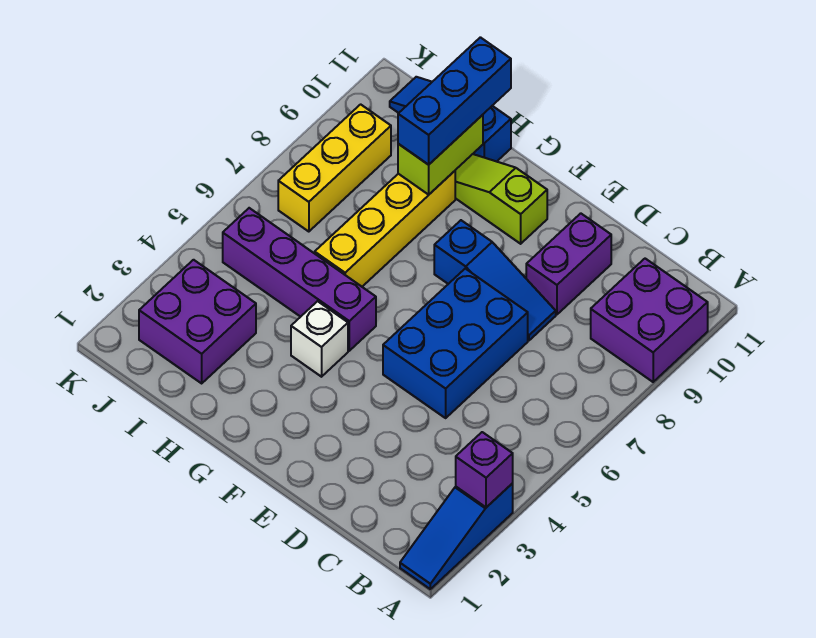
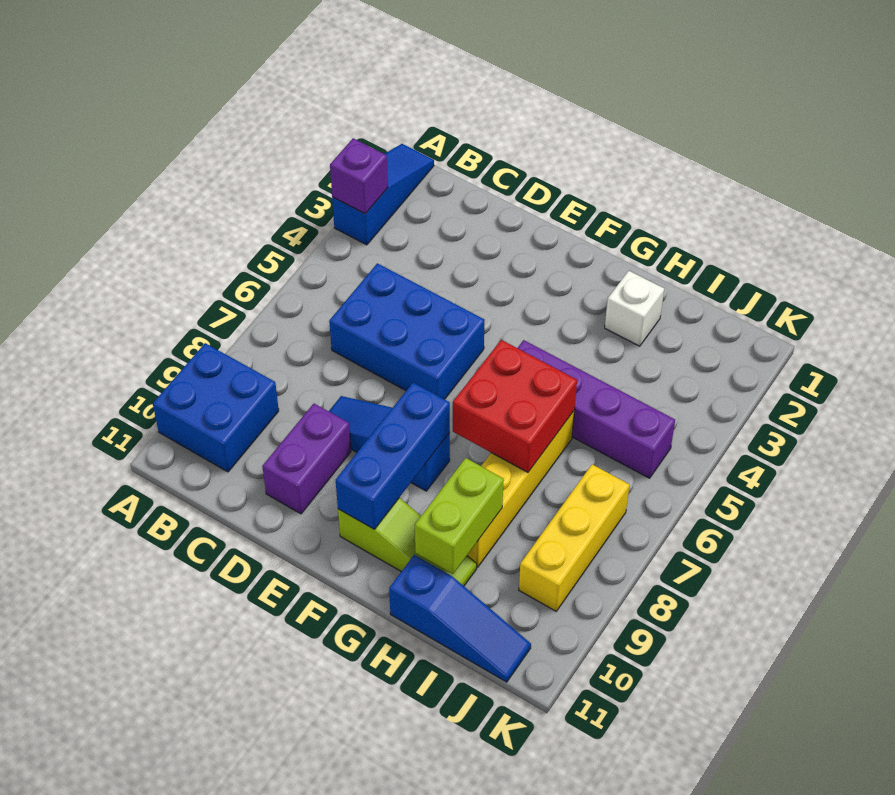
purple 2x2 brick [591,259,708,382] -> blue 2x2 brick [153,343,279,472]
blue 2x3 brick [383,269,528,418] -> blue 2x3 brick turned to [329,263,485,399]
white 1x1 brick [291,301,348,377] -> white 1x1 brick moved to [605,271,664,346]
none -> red 2x2 brick [453,340,577,472]
blue 1x3 brick [398,37,511,165] -> blue 1x3 brick moved to [336,383,450,529]
purple 2x2 brick [139,260,256,383] -> none

